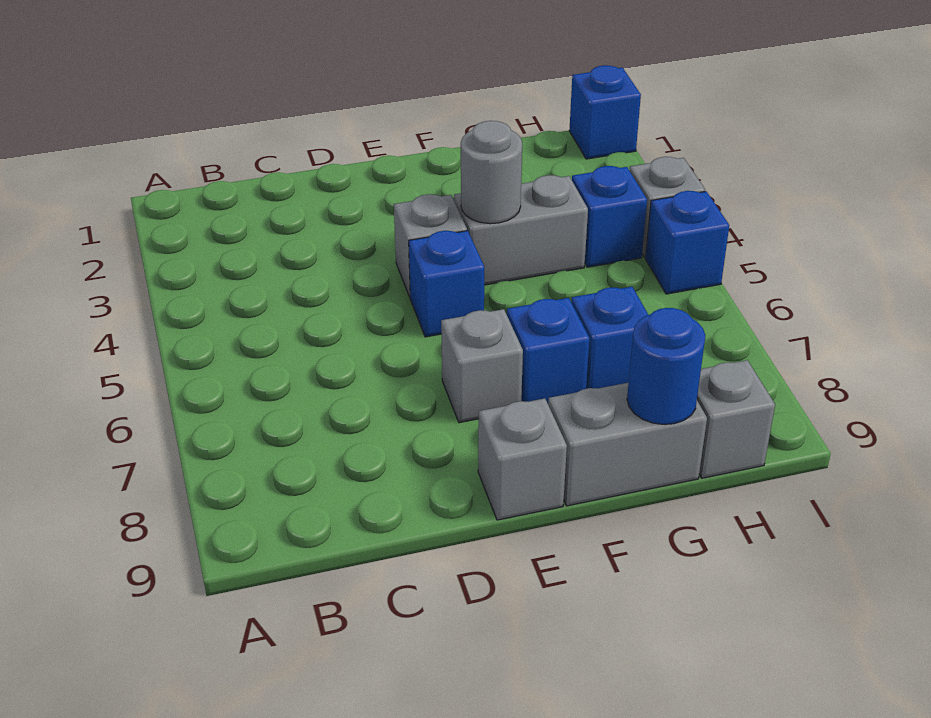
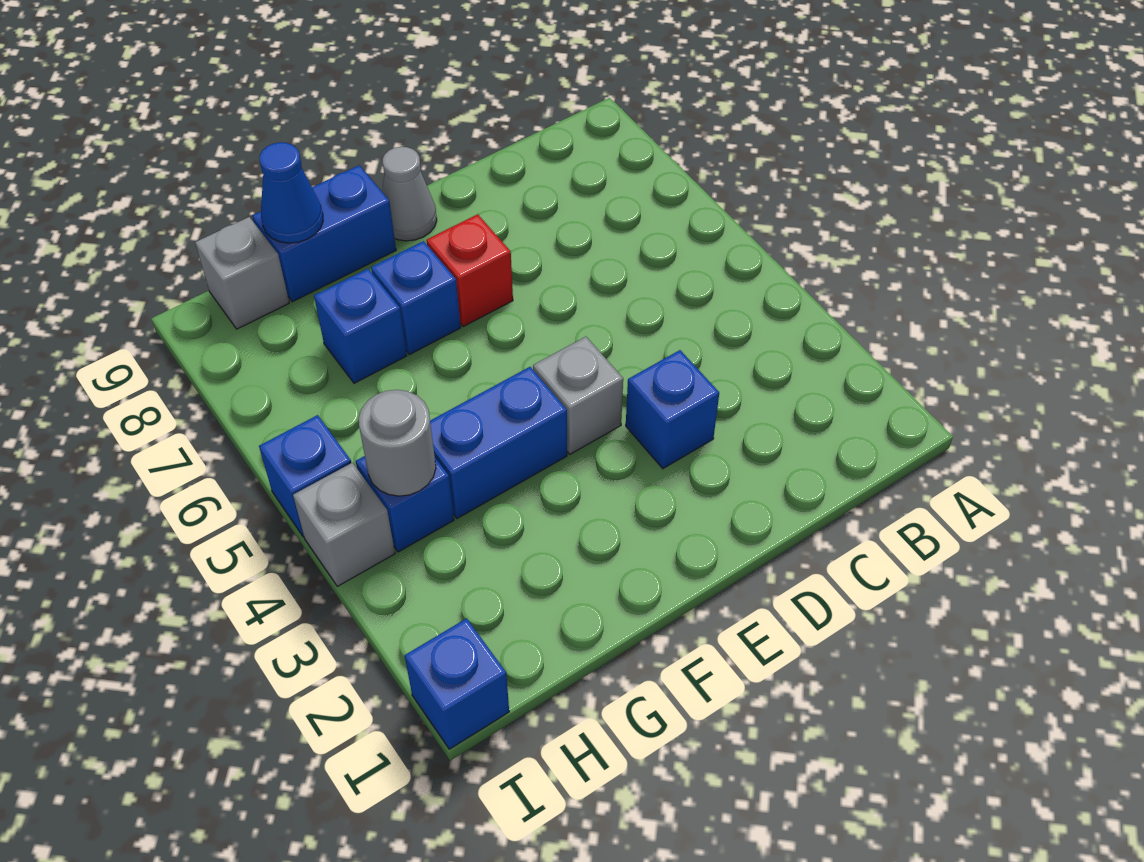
blue 1x1 brick [409,231,484,337] -> blue 1x1 brick moved to [626,350,719,469]
grey 1x1 brick [441,309,523,423] -> red 1x1 brick [426,214,513,327]
grey 1x1 brick [478,399,567,520] -> grey 1x1 cone [382,147,437,241]
grey 1x2 brick [454,175,588,285] -> blue 1x2 brick [430,367,567,518]
grey 1x1 round brick [461,121,522,224] -> grey 1x1 round brick moved to [359,390,436,496]
grey 1x2 brick [548,383,707,506] -> blue 1x2 brick [252,165,396,302]
blue 1x1 round brick [627,308,705,424] -> blue 1x1 cone [260,142,323,243]

